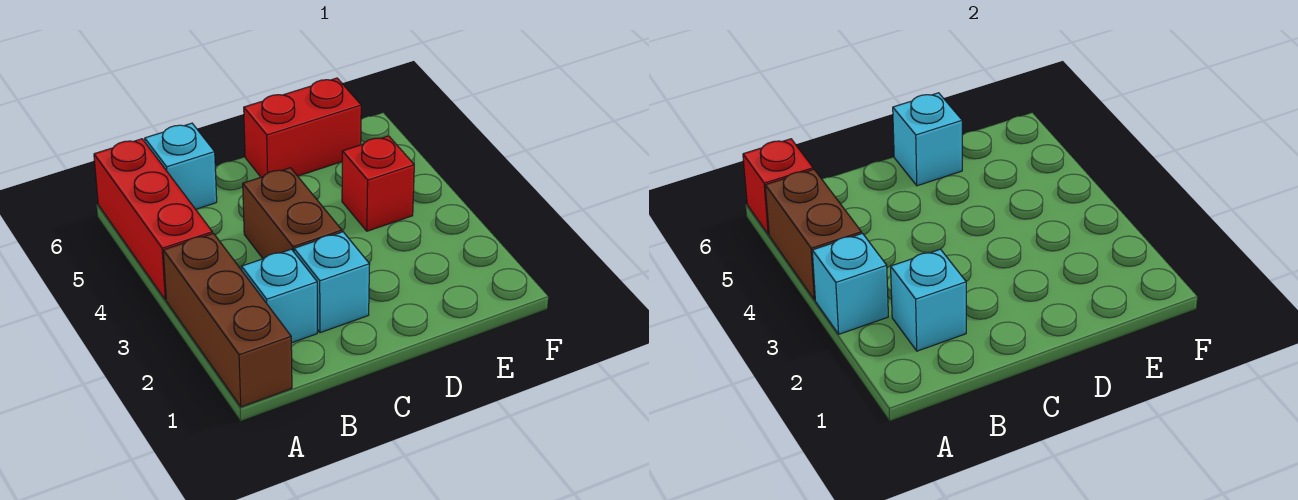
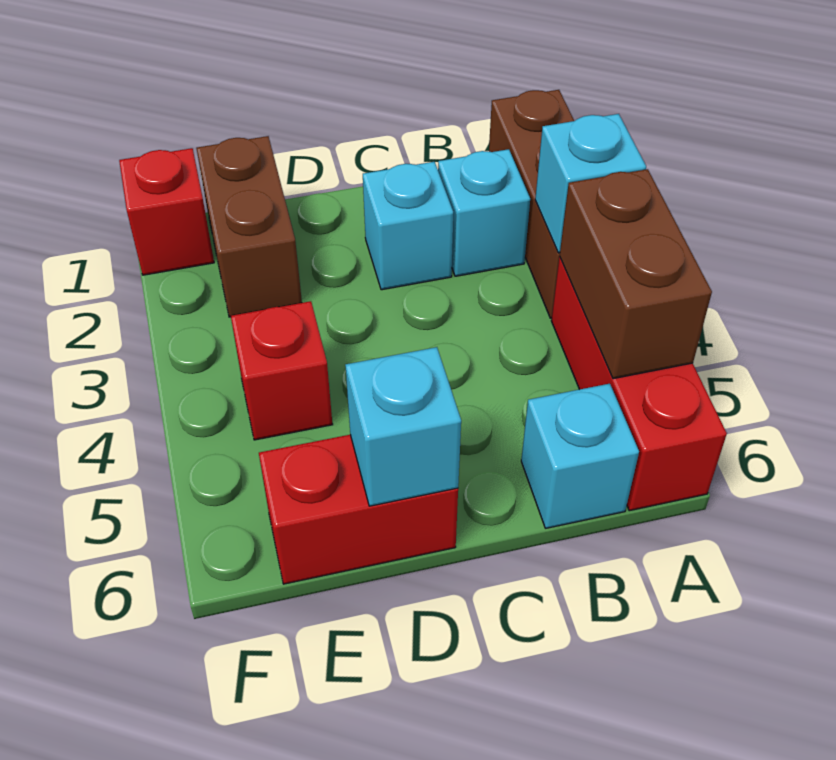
red 1x1 brick [743,139,813,234] -> red 1x1 brick moved to [119,148,214,275]
cyan 1x1 brick [891,249,966,351] -> none
brown 1x2 brick [243,168,342,259] -> brown 1x2 brick moved to [196,136,302,317]

